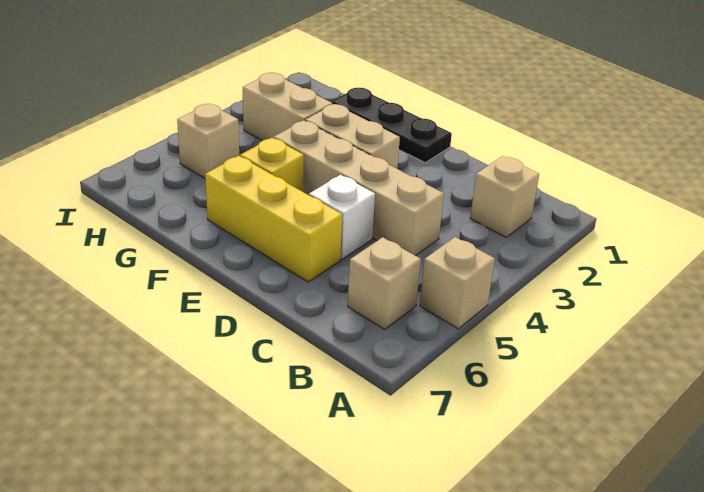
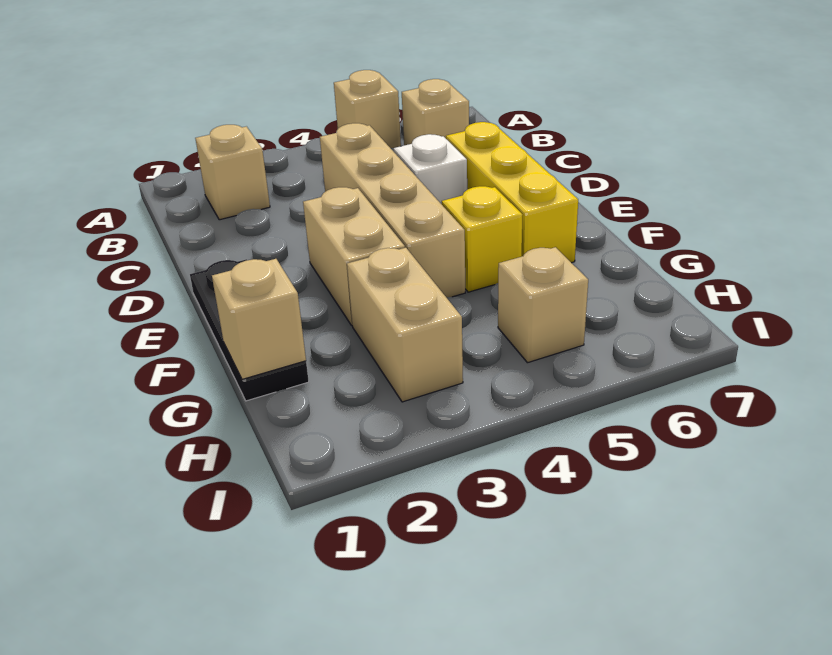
none -> tan 1x1 brick [212,259,306,379]

